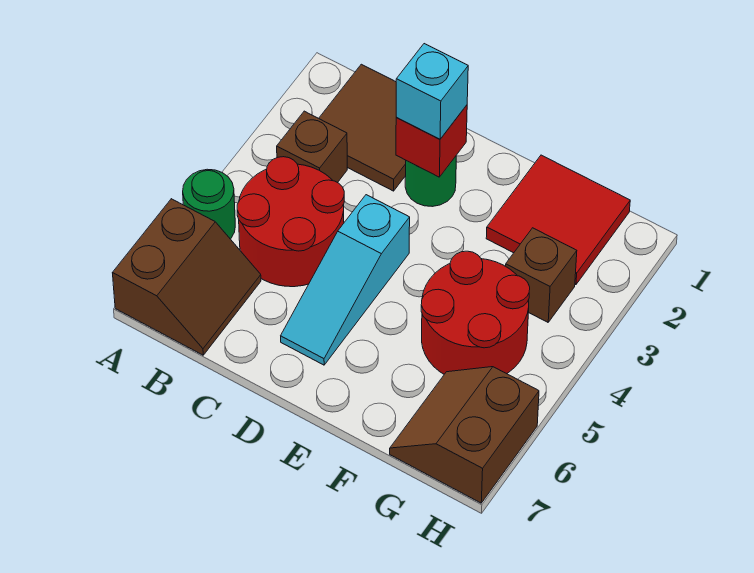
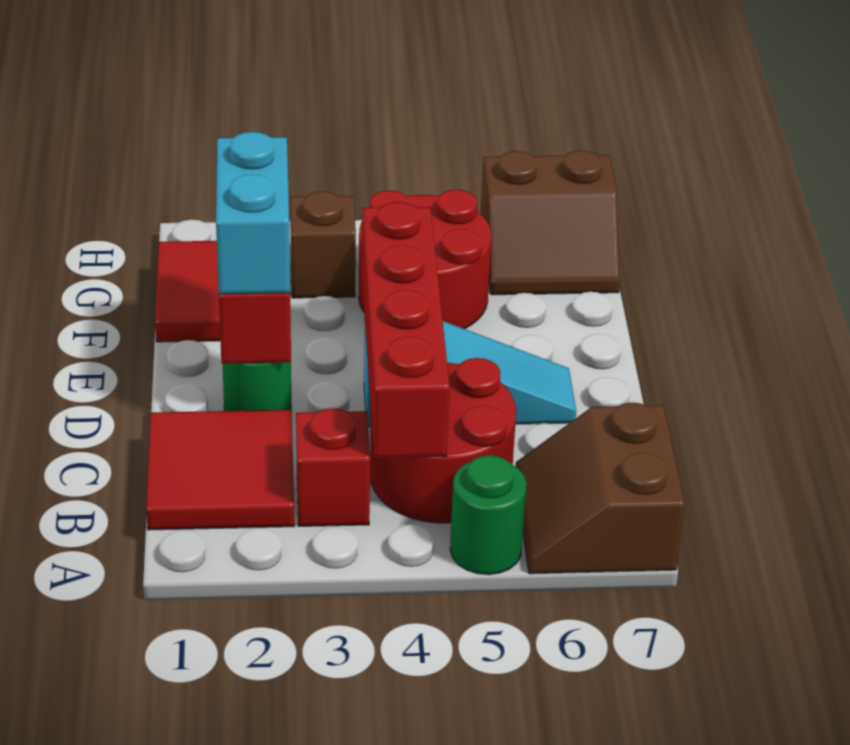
brown 2x2 slope [113,199,261,355] -> brown 2x2 slope turned to [516,403,685,574]
brown 2x2 tile [319,64,406,191] -> red 2x2 tile [146,410,295,530]
brown 1x1 brick [277,111,347,183] -> red 1x1 brick [296,408,370,526]
none -> red 1x4 brick [362,202,450,458]
cyan 1x1 brick [396,44,468,139] -> cyan 1x2 brick [216,132,290,294]

